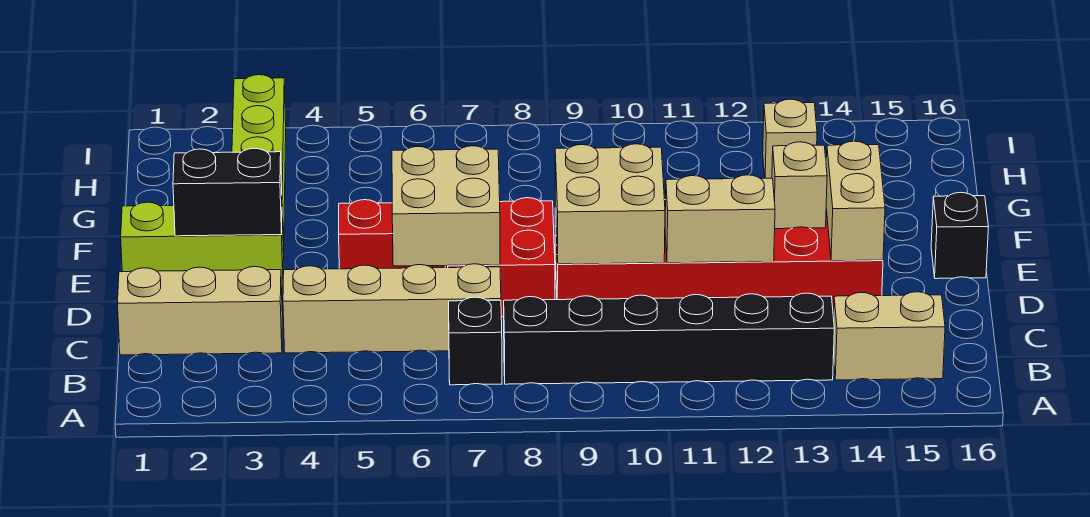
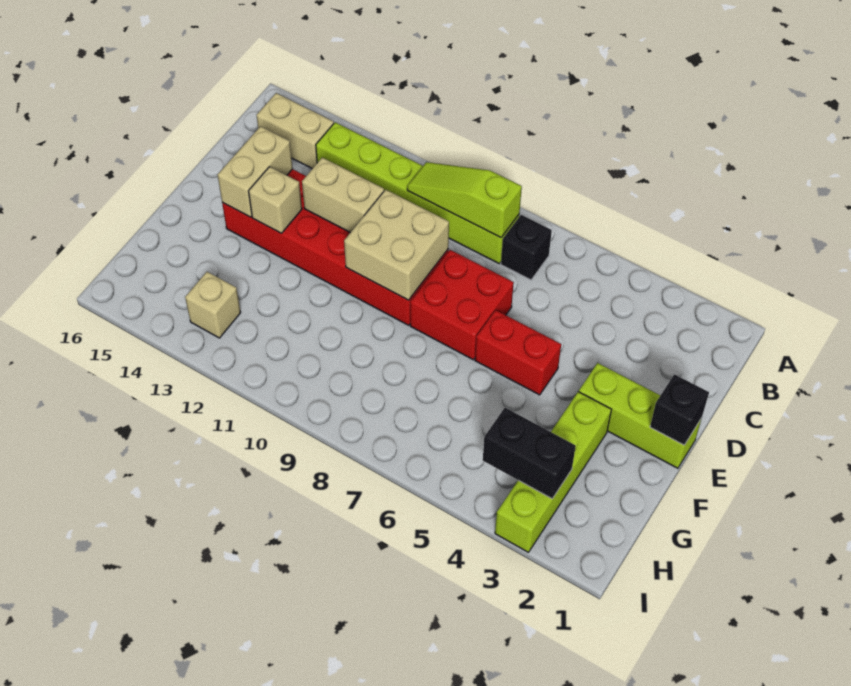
black 1x6 brick [504,293,834,384] -> lime 1x6 brick [316,122,519,264]
none -> lime 1x3 slope [407,162,522,238]
tan 1x3 brick [117,267,282,355] -> none
tan 1x4 brick [283,264,501,353] -> none
tan 2x2 brick [392,146,500,266] -> none
black 1x2 brick [173,148,282,236] -> black 1x2 brick moved to [483,408,576,499]
black 1x1 brick [931,192,988,279] -> black 1x1 brick moved to [650,374,709,445]

